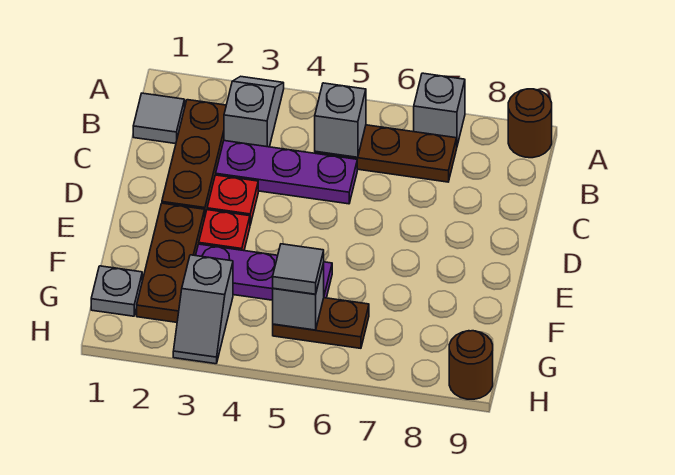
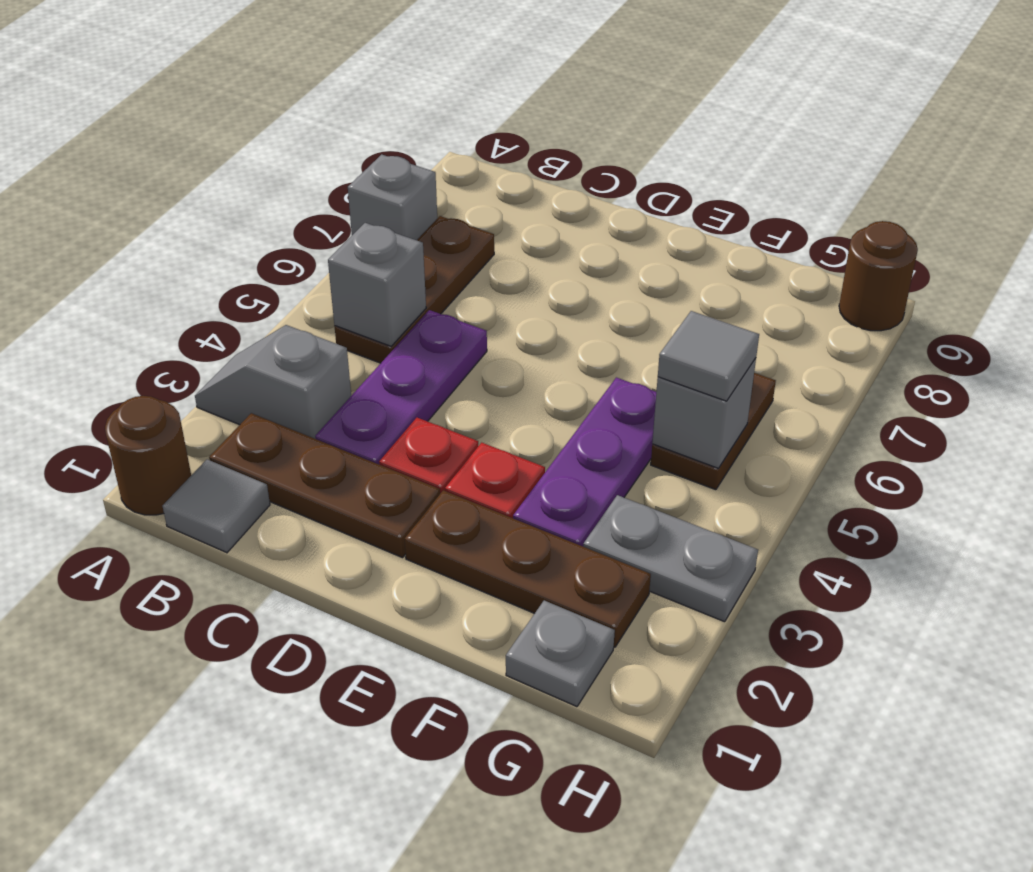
brown 1x1 round brick [508,89,552,158] -> brown 1x1 round brick moved to [105,396,191,515]
grey 1x2 slope [173,255,233,364] -> grey 1x2 plate [583,495,758,622]

